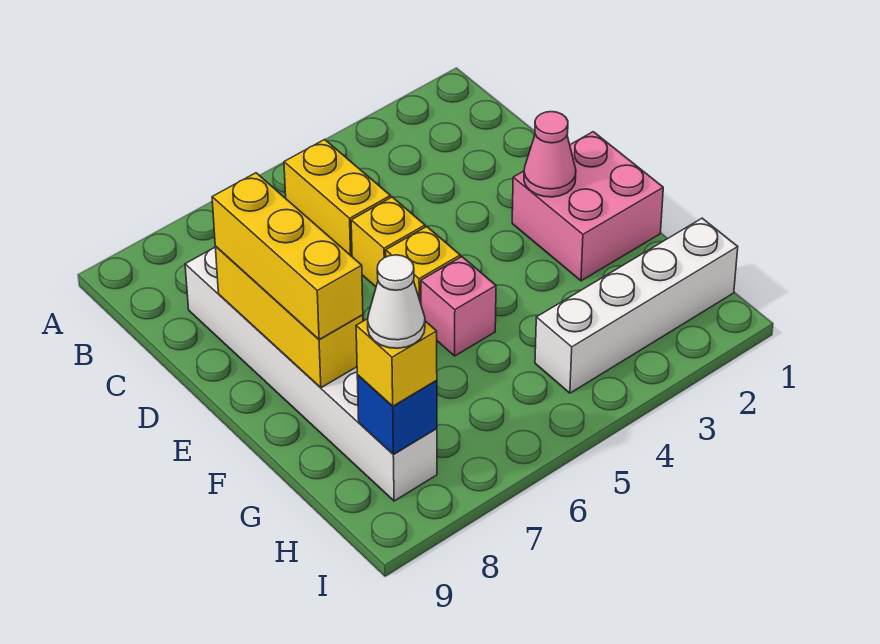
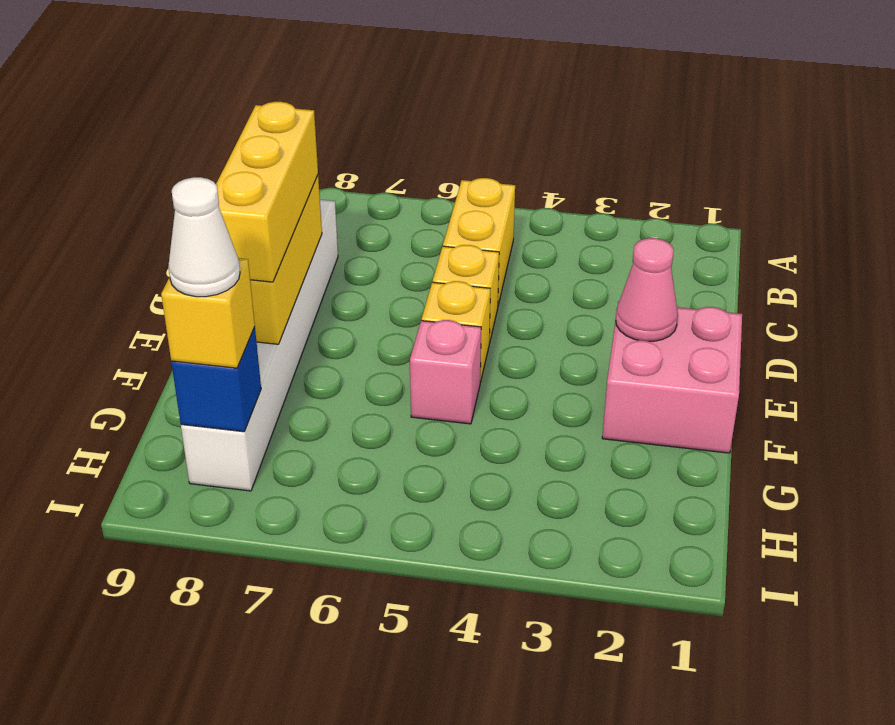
white 1x4 brick [535,218,738,393] -> none

